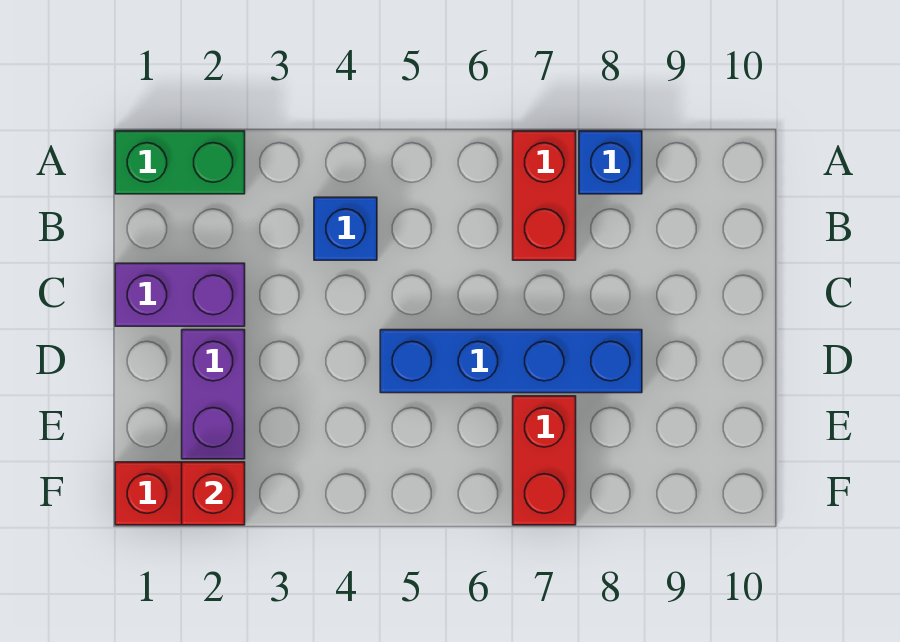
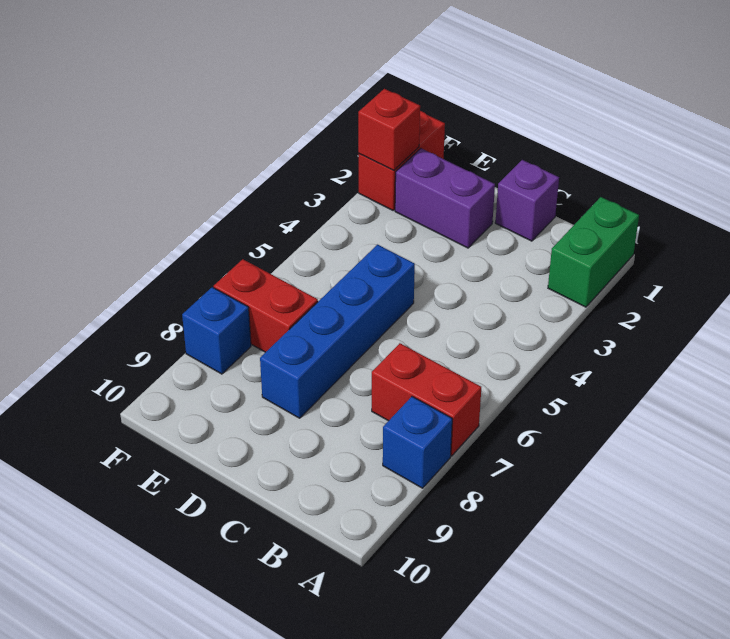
blue 1x1 brick [314,197,377,260] -> blue 1x1 brick moved to [182,287,251,374]
purple 1x2 brick [115,263,245,326] -> purple 1x1 brick [495,160,559,241]

